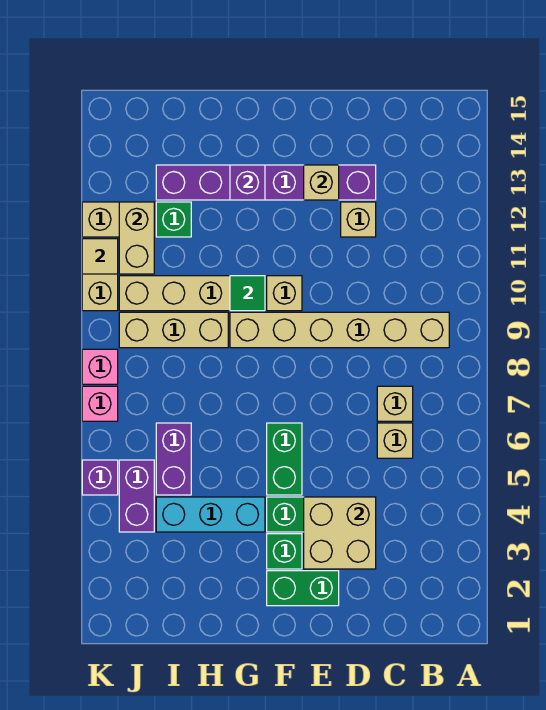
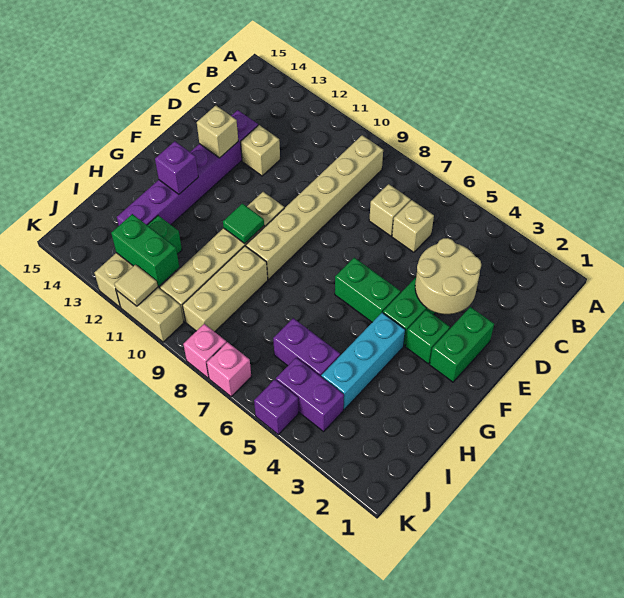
tan 2x2 brick [304,497,376,569] -> tan 2x2 round brick [415,238,481,314]
tan 1x2 brick [119,202,154,274] -> green 1x2 brick [111,214,179,286]

